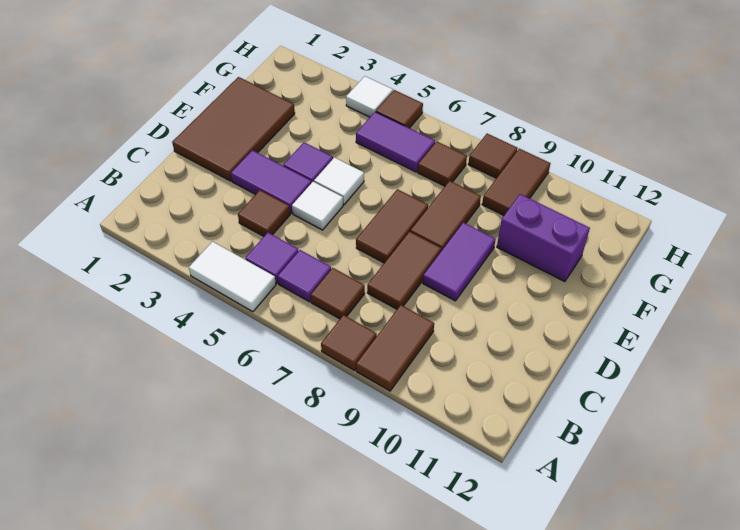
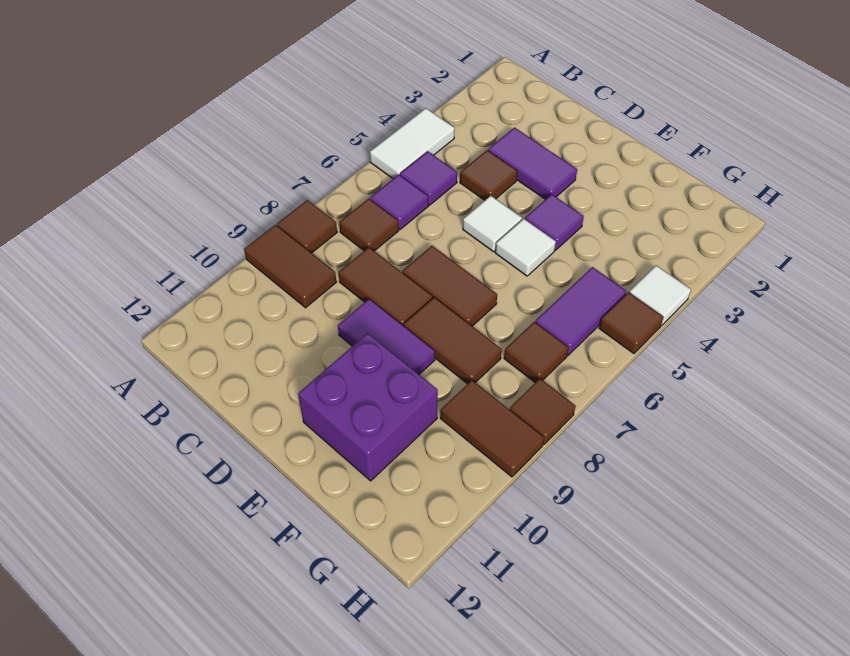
brown 2x3 tile [172,77,295,181] -> none
purple 1x2 tile [231,150,312,213] -> purple 1x2 tile turned to [488,128,577,199]
purple 1x2 brick [497,194,590,282] -> purple 2x2 brick [298,333,438,481]

